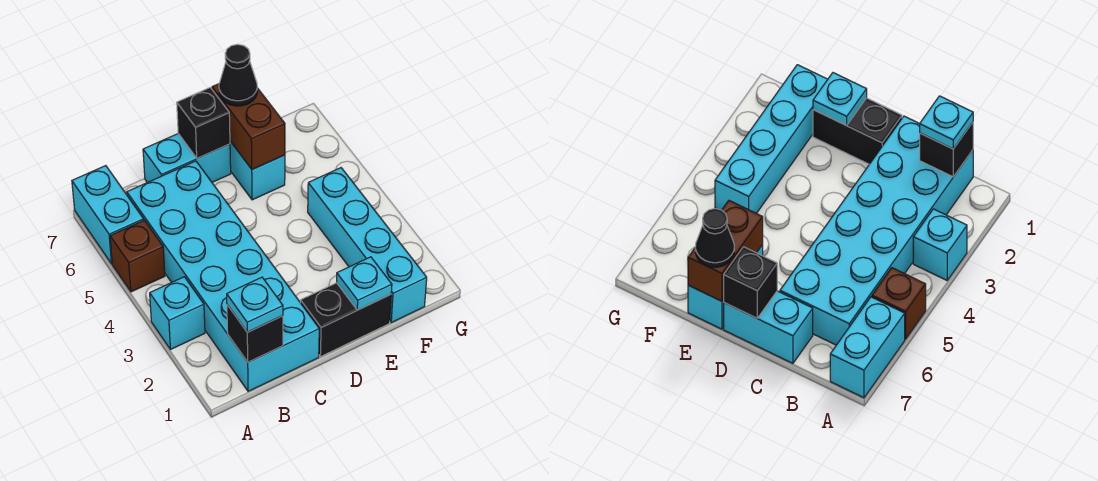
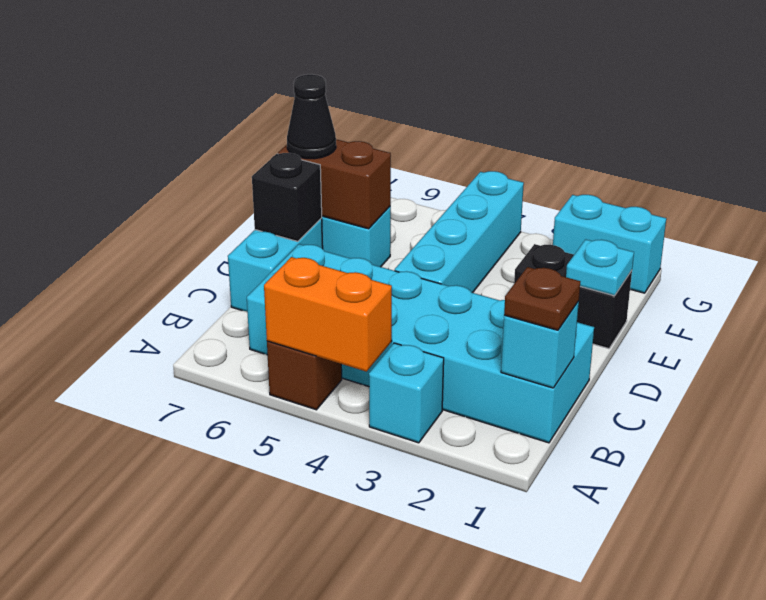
none -> orange 1x2 brick [264,257,392,372]
cyan 1x2 brick [72,166,144,264] -> cyan 1x2 brick moved to [553,195,666,293]
black 1x1 brick [227,305,283,362] -> cyan 1x1 brick [501,302,579,388]
cyan 1x1 plate [227,277,283,332] -> brown 1x1 plate [504,267,580,330]
black 1x2 brick [301,283,391,357] -> black 1x2 brick turned to [514,244,632,349]
cyan 1x4 brick [308,168,427,323] -> cyan 1x4 brick turned to [395,171,524,293]

